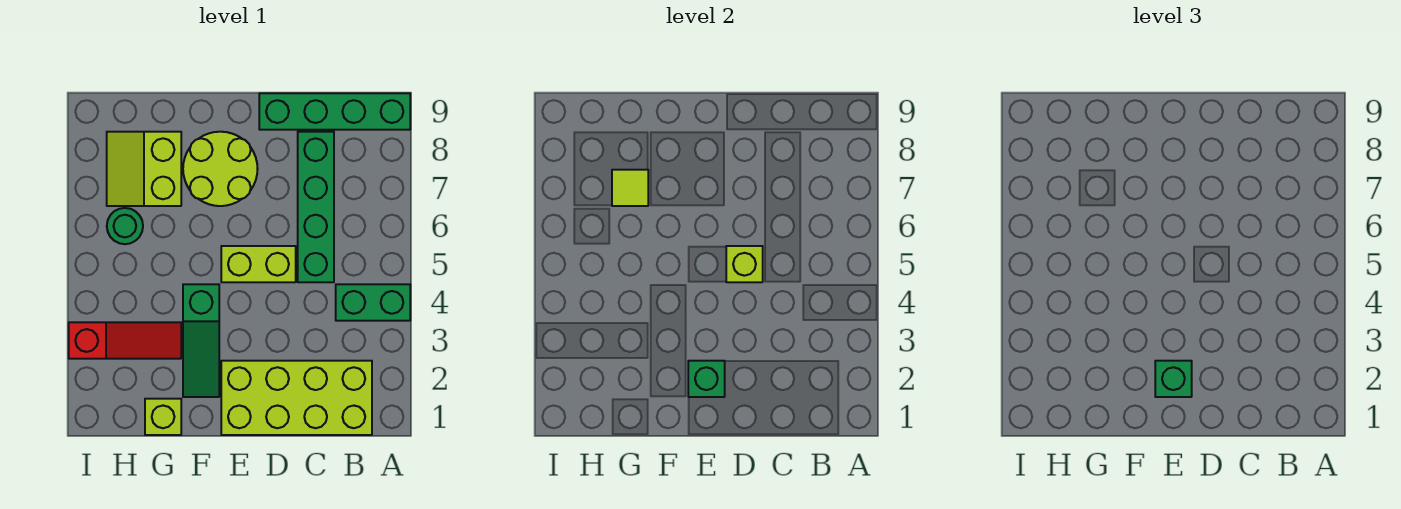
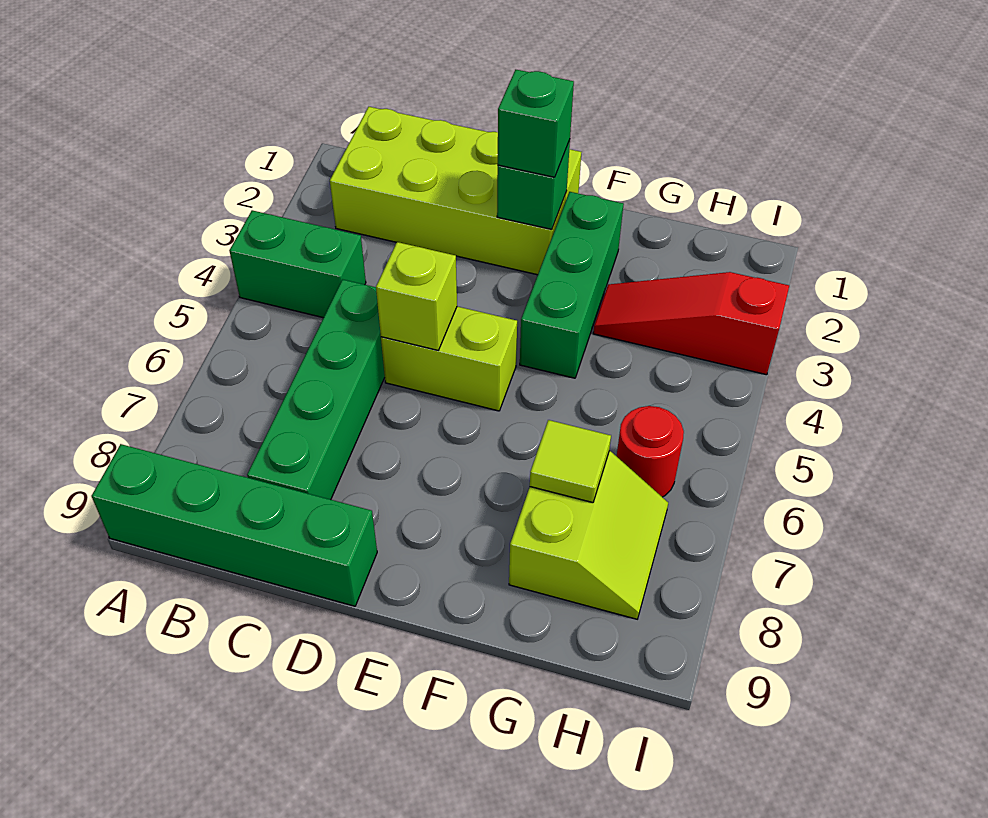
lime 2x2 round brick [183,132,258,206] -> none
green 1x3 slope [183,284,219,397] -> green 1x3 brick [520,192,624,378]
lime 1x1 brick [145,399,181,435] -> none
green 1x1 round brick [107,208,143,244] -> red 1x1 round brick [617,406,684,497]

